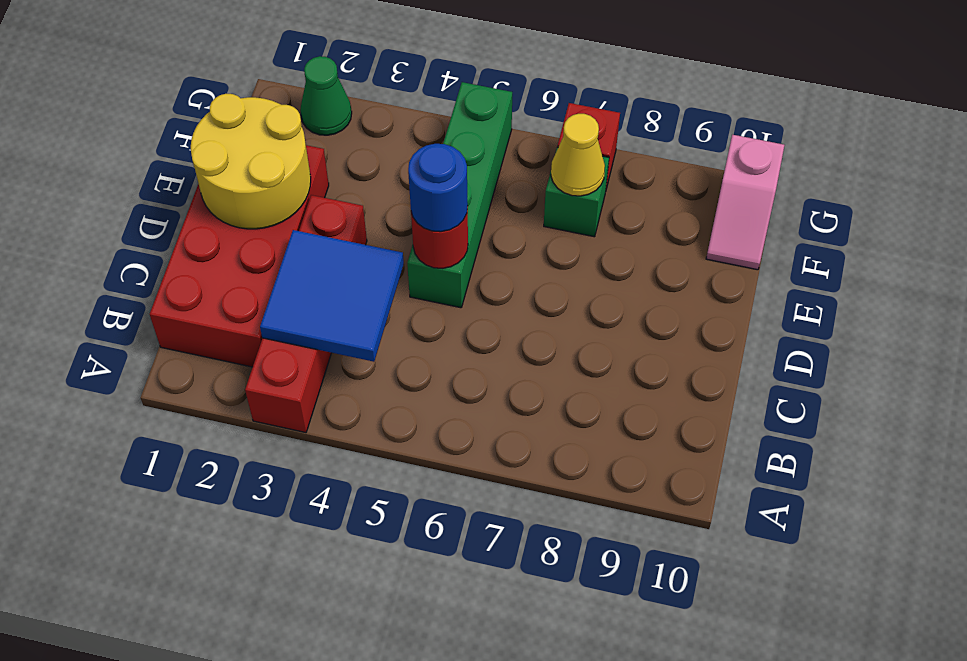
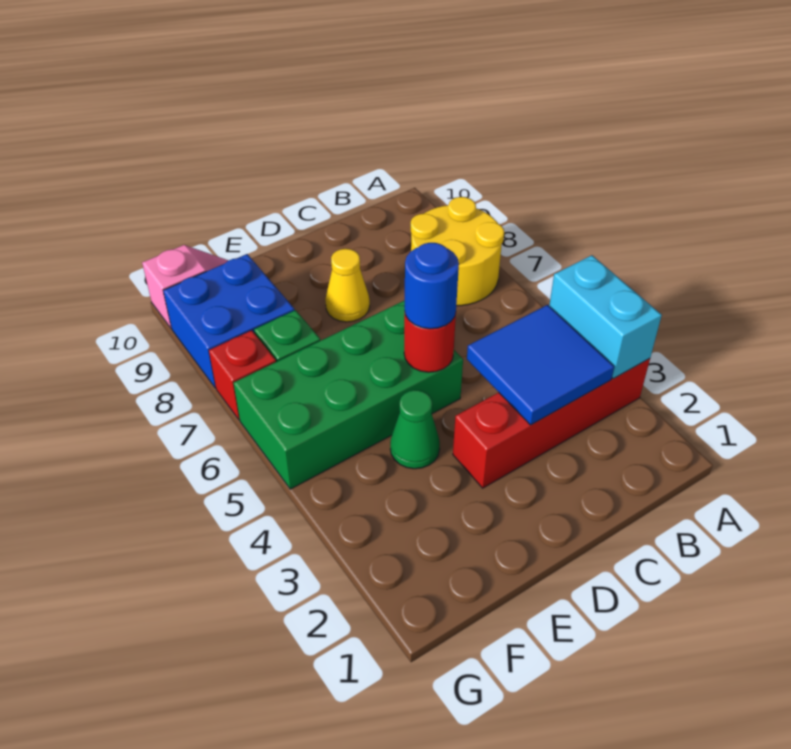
none -> cyan 1x2 brick [549,255,662,379]
red 2x4 brick [150,145,329,367] -> none
yellow 2x2 round brick [191,94,311,229] -> yellow 2x2 round brick moved to [411,197,504,306]
green 1x4 brick [407,82,512,308] -> green 2x4 brick [234,300,463,489]
yellow 1x1 cone [551,114,605,196] -> yellow 1x1 cone moved to [325,249,370,322]
none -> blue 2x2 brick [163,254,294,388]
green 1x1 cone [300,56,352,135] -> green 1x1 cone moved to [390,390,440,469]

